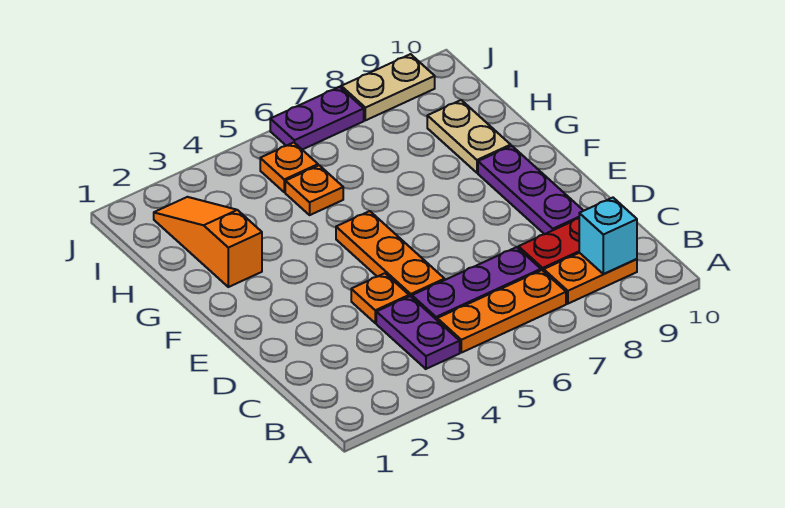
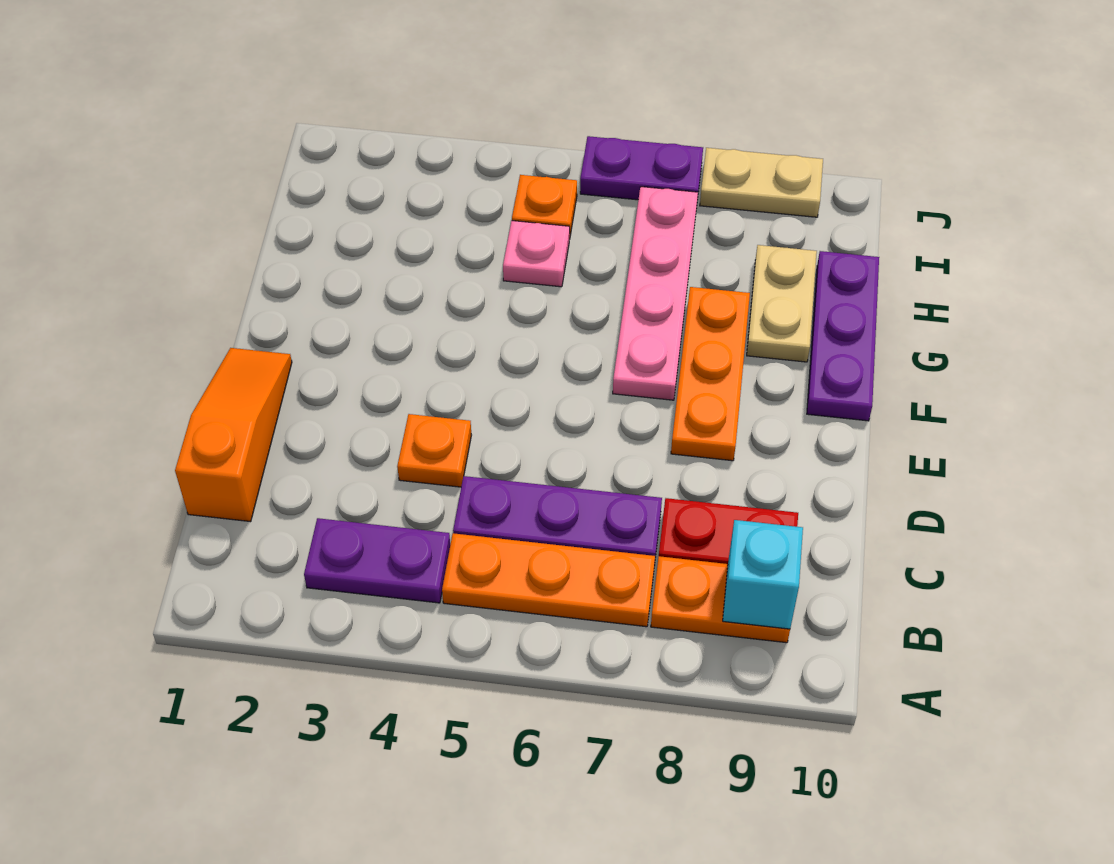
purple 1x2 plate [376,296,460,369] -> purple 1x2 plate turned to [304,518,450,603]
orange 1x3 plate [336,211,445,297] -> orange 1x3 plate moved to [671,287,750,461]
purple 1x3 plate [478,146,583,234] -> purple 1x3 plate moved to [807,251,879,421]
none -> pink 1x4 plate [613,187,698,400]
orange 1x3 slope [154,197,262,287] -> orange 1x3 slope moved to [175,348,292,522]
orange 1x1 plate [285,165,343,215] -> pink 1x1 plate [503,221,570,287]

